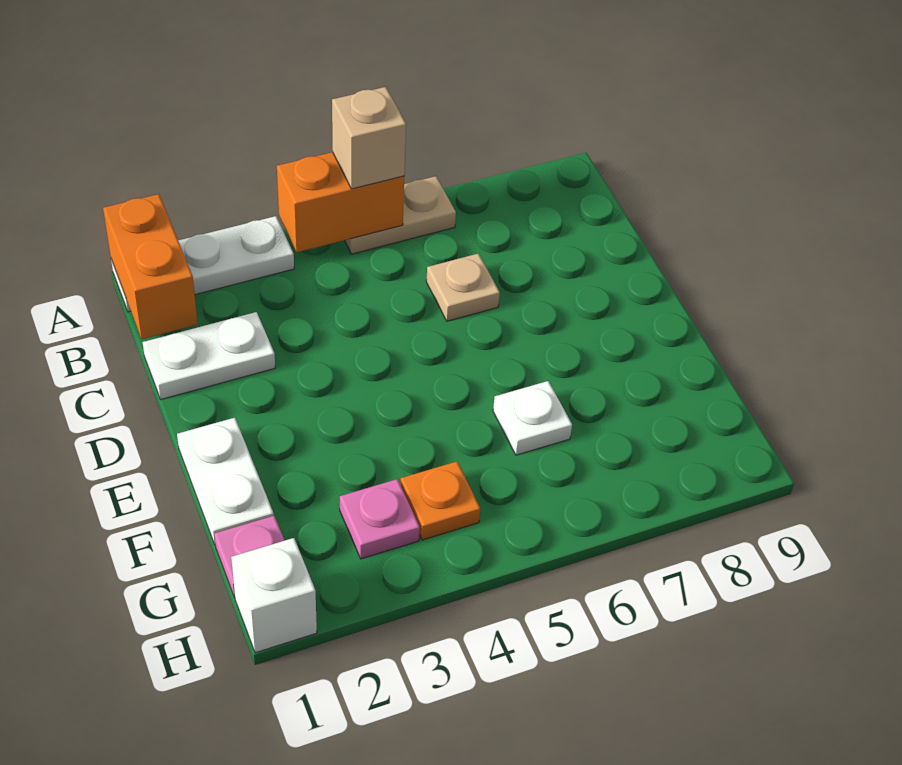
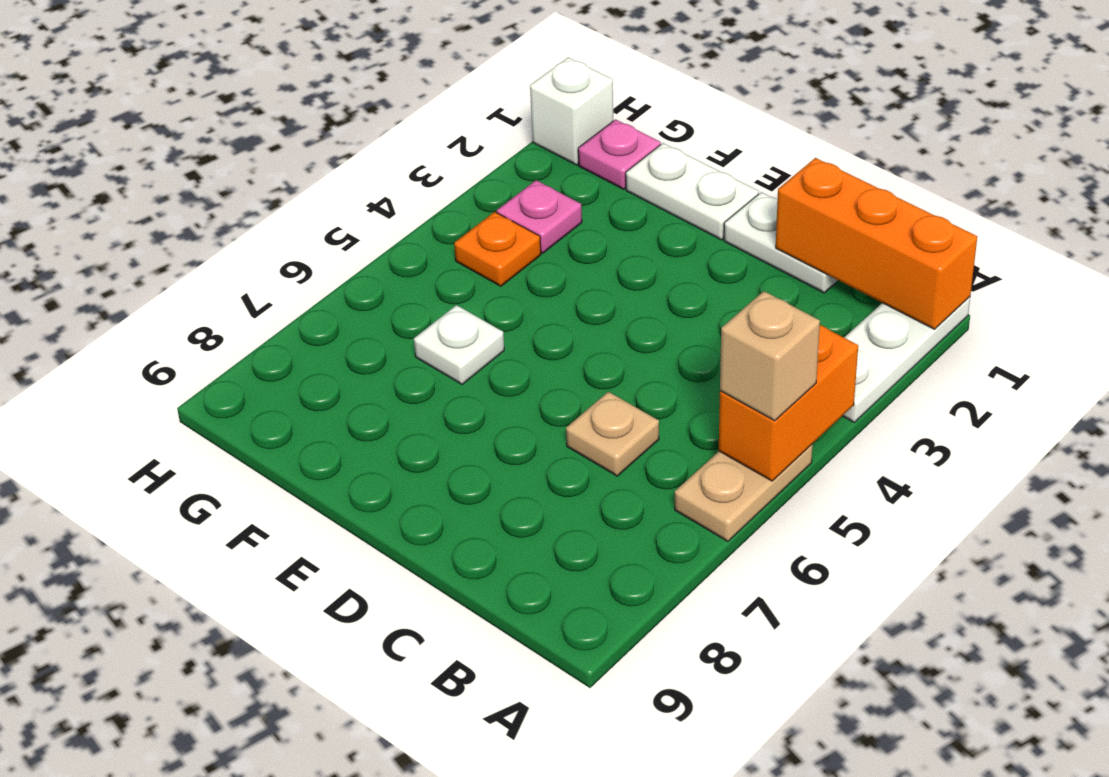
orange 1x2 brick [103,194,198,339] -> orange 1x3 brick [776,158,977,329]
white 1x2 plate [143,312,275,399] -> white 1x2 plate turned to [724,192,838,293]

